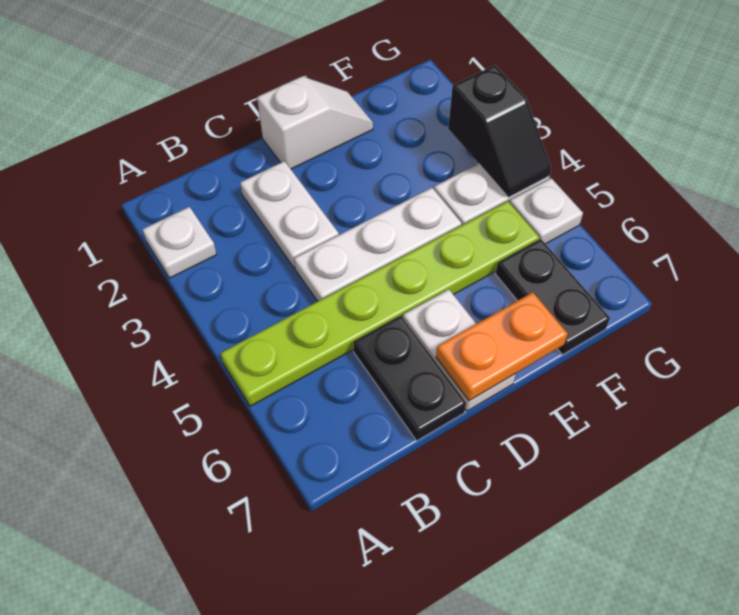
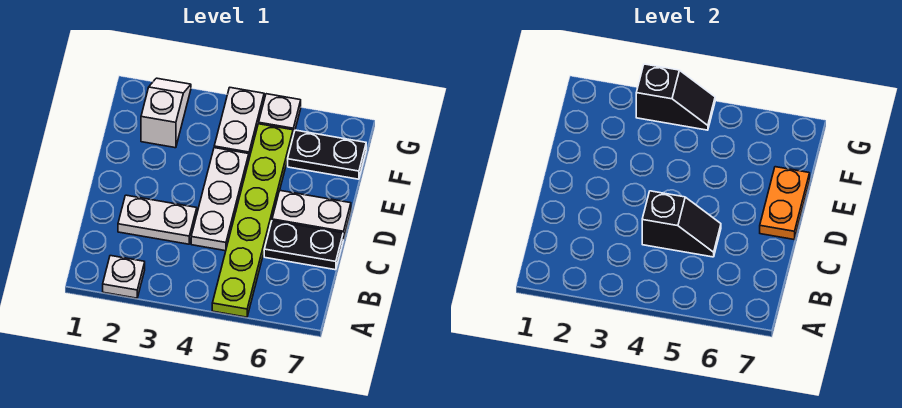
none -> black 1x2 slope [642,191,721,257]
white 1x2 slope [257,76,373,169] -> white 1x2 slope moved to [141,78,191,148]

